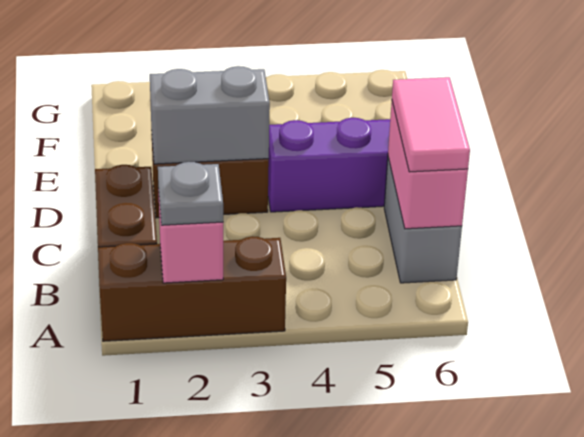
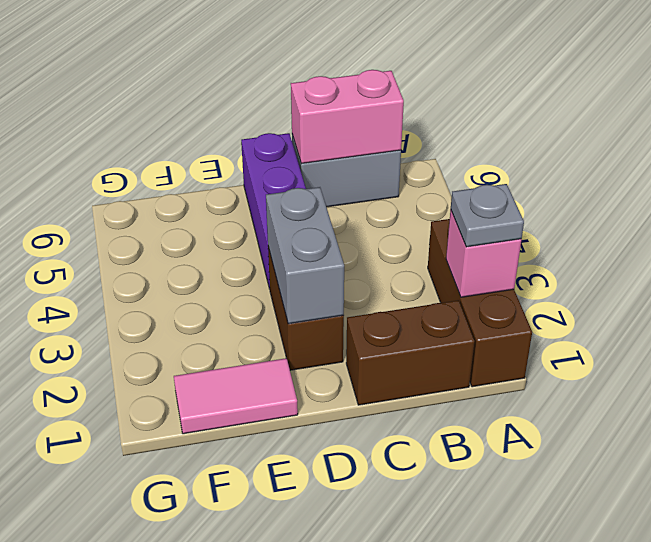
pink 1x2 tile [392,77,470,172] -> pink 1x2 tile moved to [174,358,298,434]

